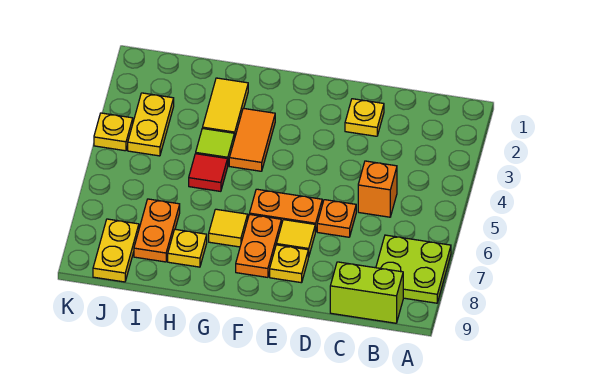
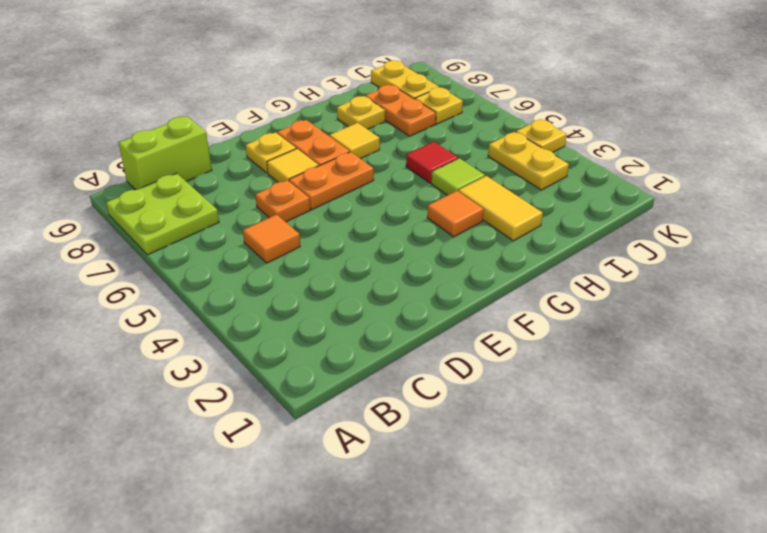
orange 1x1 brick [358,161,397,217] -> orange 1x1 tile [243,215,300,263]
yellow 1x1 plate [345,99,384,136] -> yellow 1x1 plate moved to [415,87,463,124]
orange 1x2 tile [229,108,275,171] -> orange 1x1 tile [427,191,484,237]

